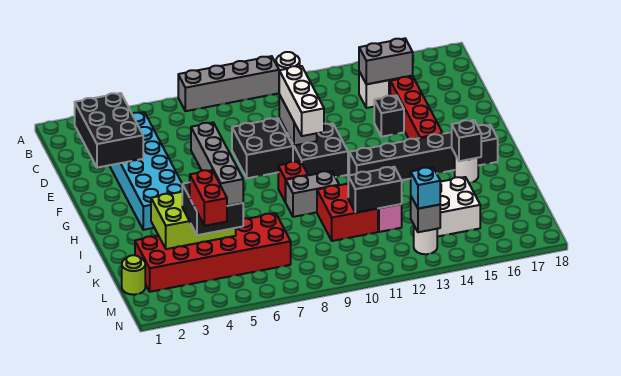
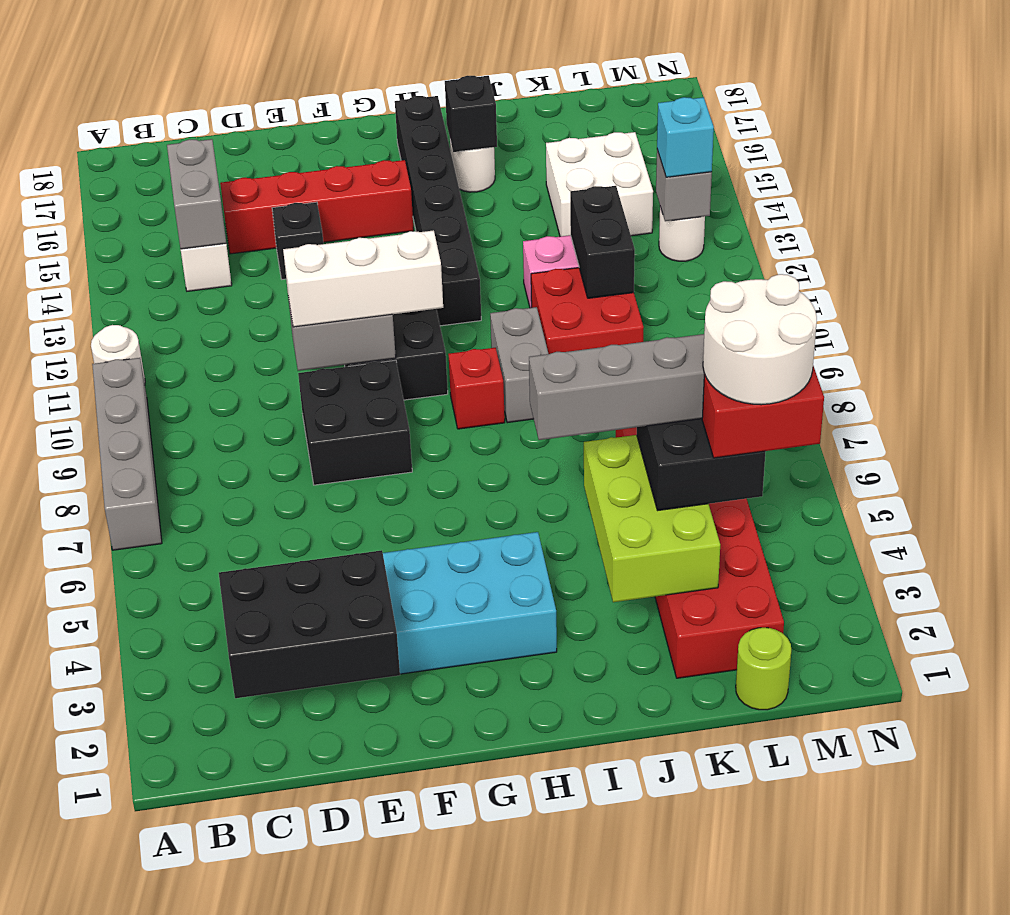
none -> white 2x2 round brick [703,274,817,405]

